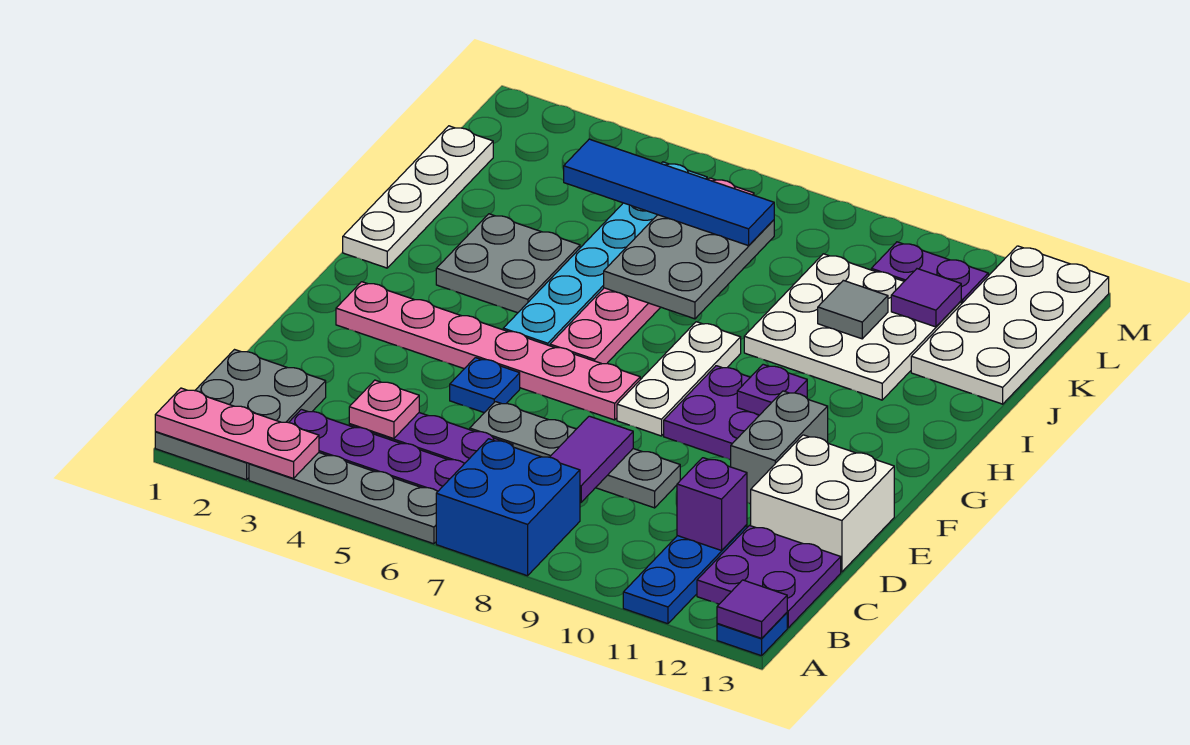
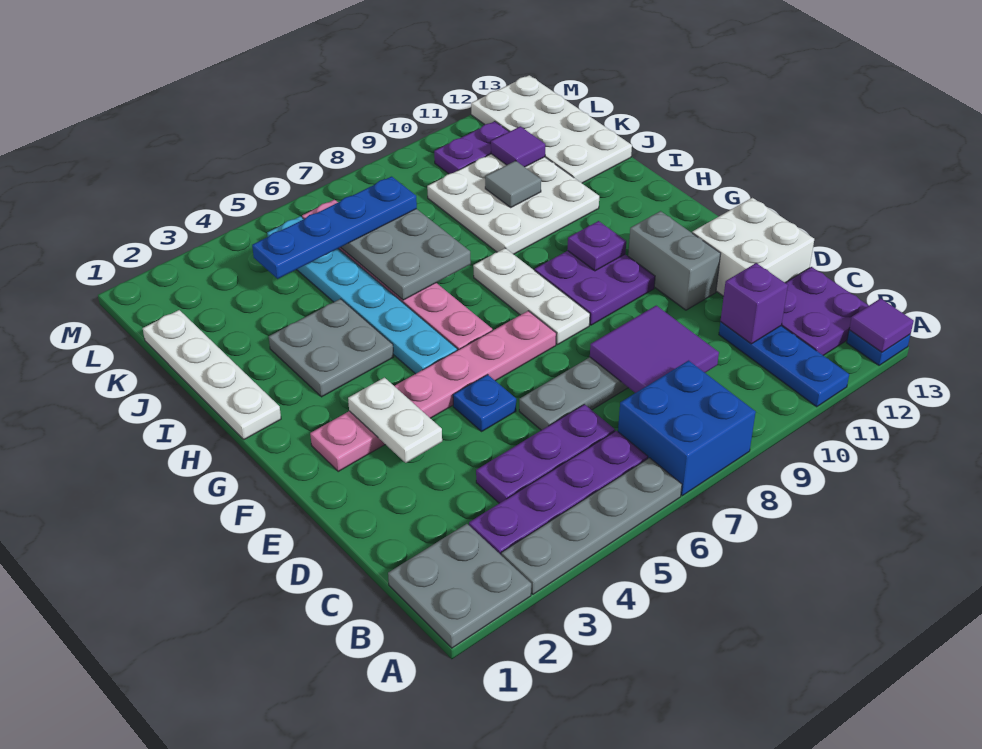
grey 2x3 plate [155,350,326,480] -> grey 2x2 plate [388,524,531,648]
pink 1x3 plate [155,388,319,479] -> none
pink 1x1 plate [349,380,419,439] -> none
purple 1x2 tile [550,416,633,502] -> purple 2x2 tile [590,306,719,393]
none -> white 1x2 plate [348,378,442,463]
blue 1x4 tile [564,139,774,246] -> blue 1x4 plate [252,177,417,279]

